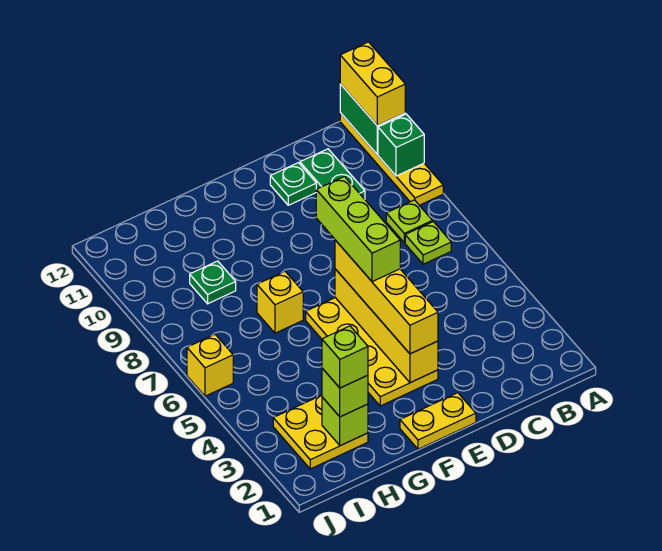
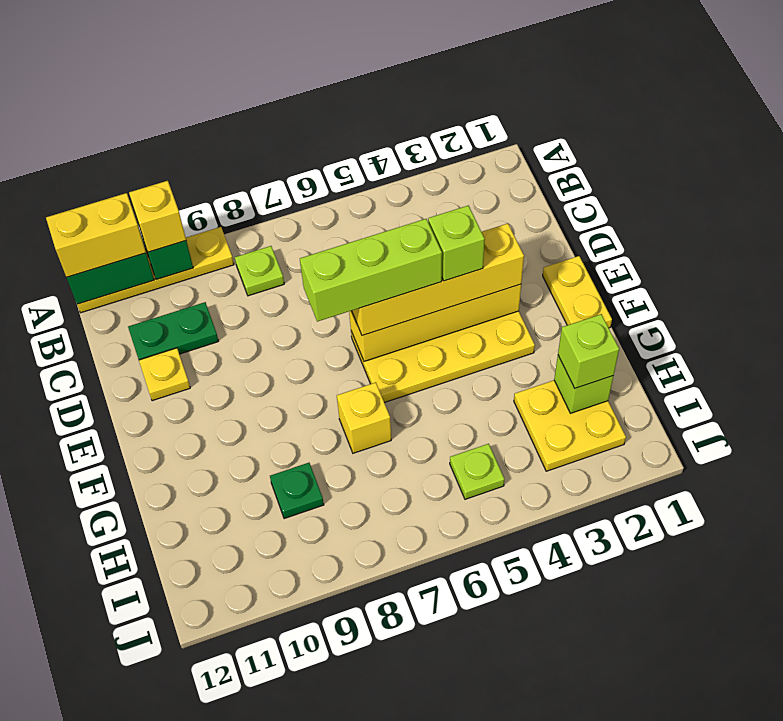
lime 1x1 plate [405,222,451,264] -> lime 1x1 plate moved to [450,444,504,499]
green 1x1 plate [270,163,316,205] -> yellow 1x1 plate [139,348,190,401]
lime 1x1 brick [322,326,368,388] -> lime 1x1 brick moved to [428,205,485,281]
yellow 1x1 brick [187,335,233,396] -> yellow 1x1 brick moved to [129,181,186,252]

